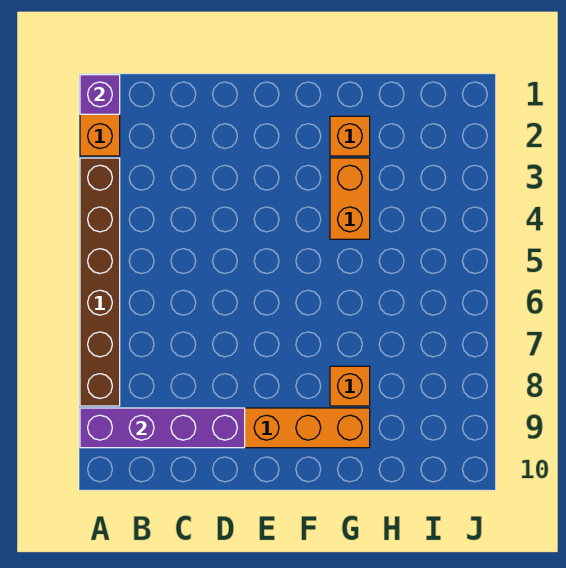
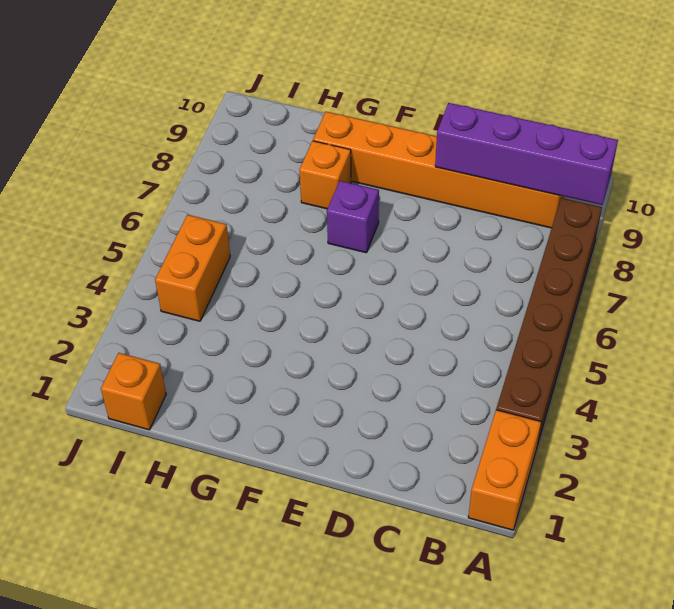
purple 1x1 brick [80,75,120,114] -> purple 1x1 brick moved to [327,181,379,253]
orange 1x1 brick [330,116,370,156] -> orange 1x1 brick moved to [101,353,166,430]
orange 1x2 brick [330,158,370,239] -> orange 1x2 brick moved to [155,215,230,321]

